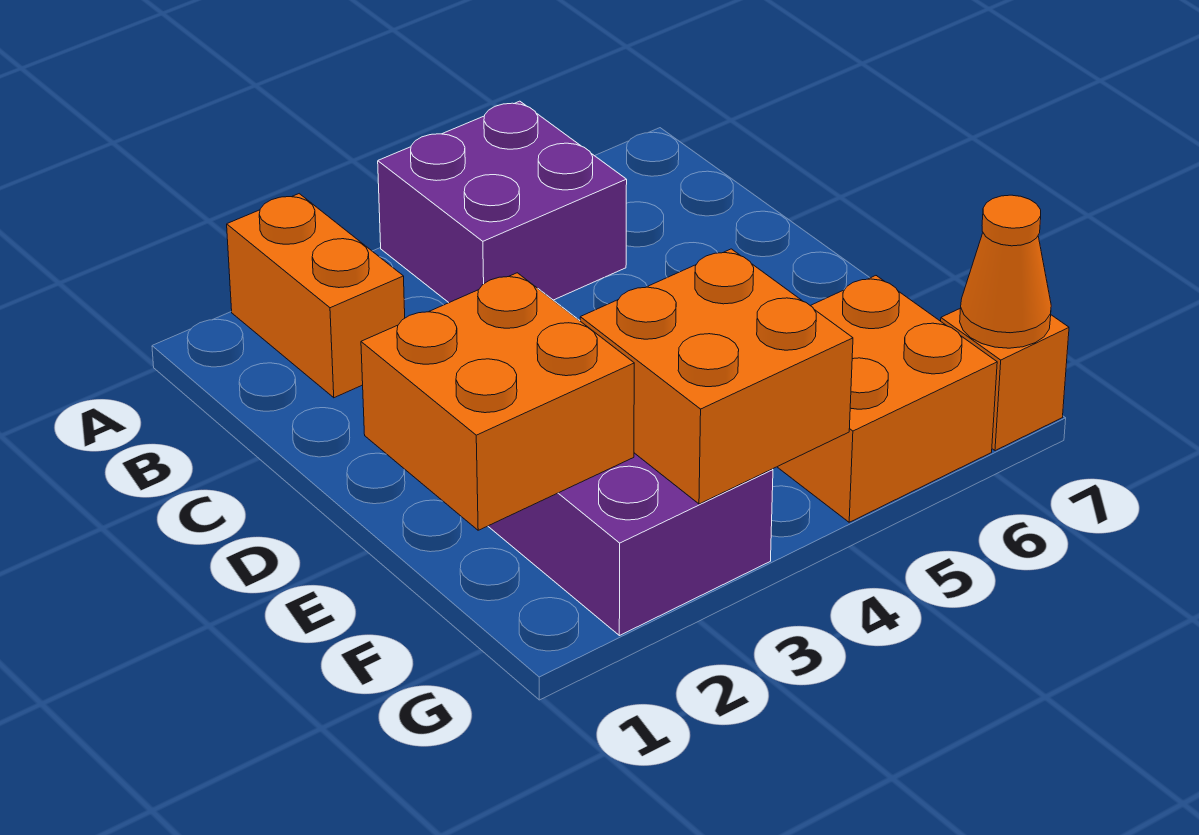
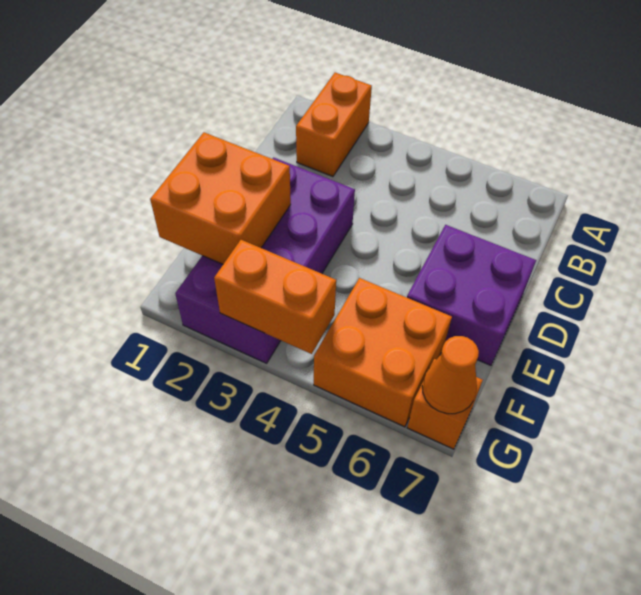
purple 2x2 brick [378,101,627,303] -> purple 2x2 brick moved to [407,225,536,365]
orange 2x2 brick [580,249,853,504] -> orange 1x2 brick [214,240,336,354]

